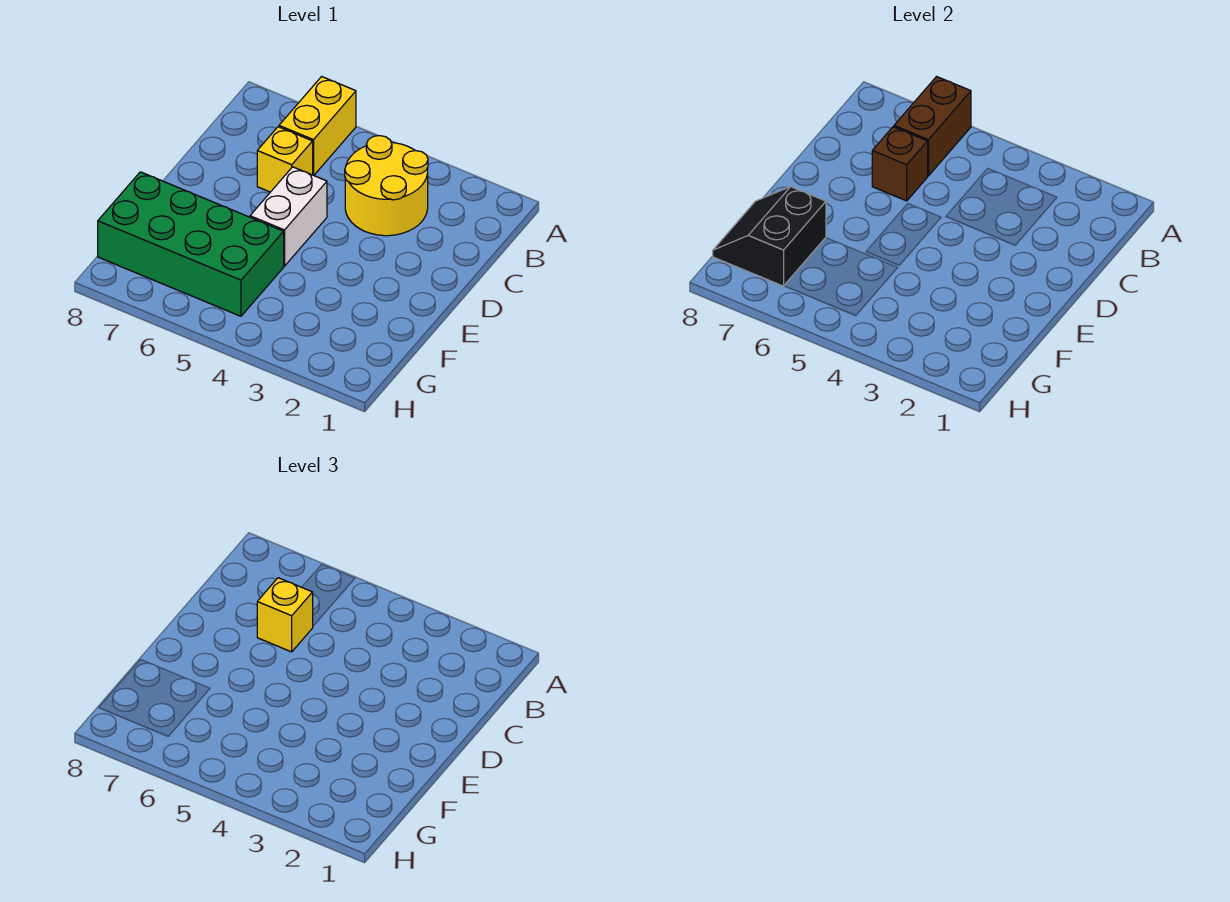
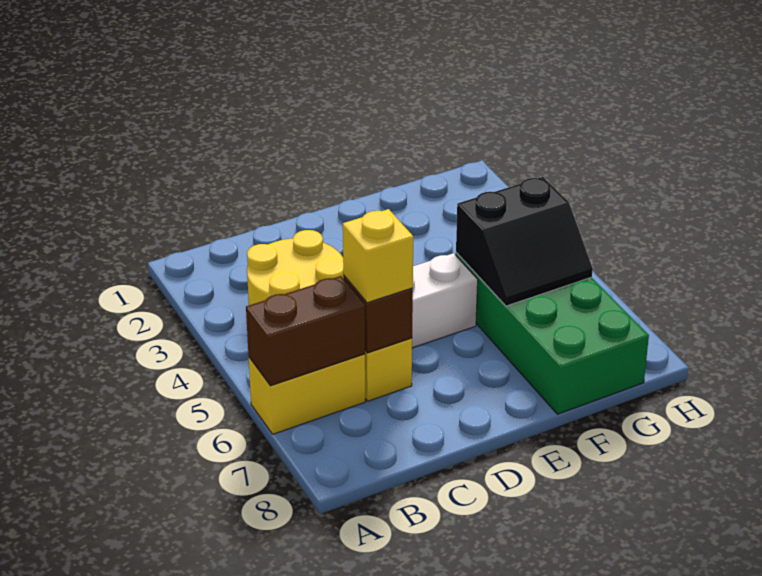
black 2x2 slope [713,187,826,286] -> black 2x2 slope moved to [456,177,593,306]

